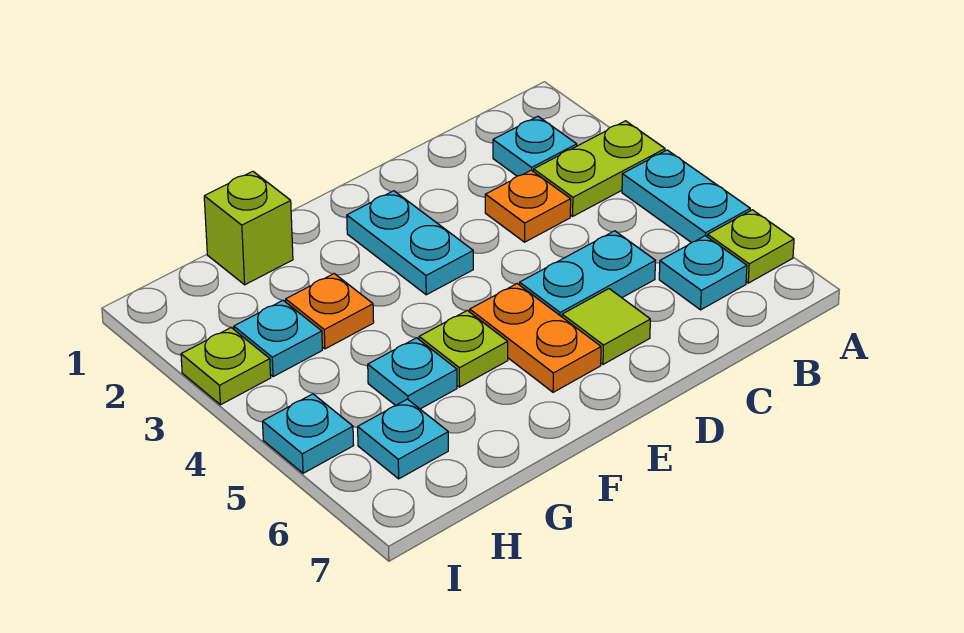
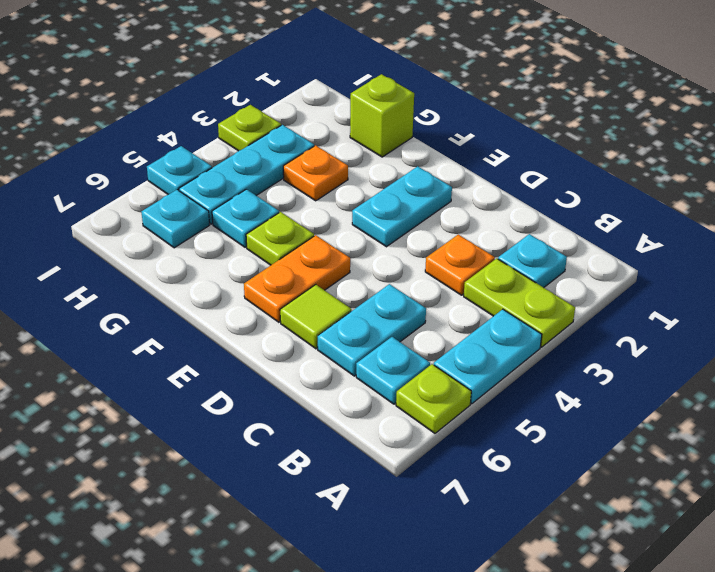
cyan 1x2 plate [520,231,655,317] -> cyan 1x2 plate turned to [318,284,426,376]
cyan 1x1 plate [234,300,322,377] -> cyan 1x3 plate [179,125,314,224]

